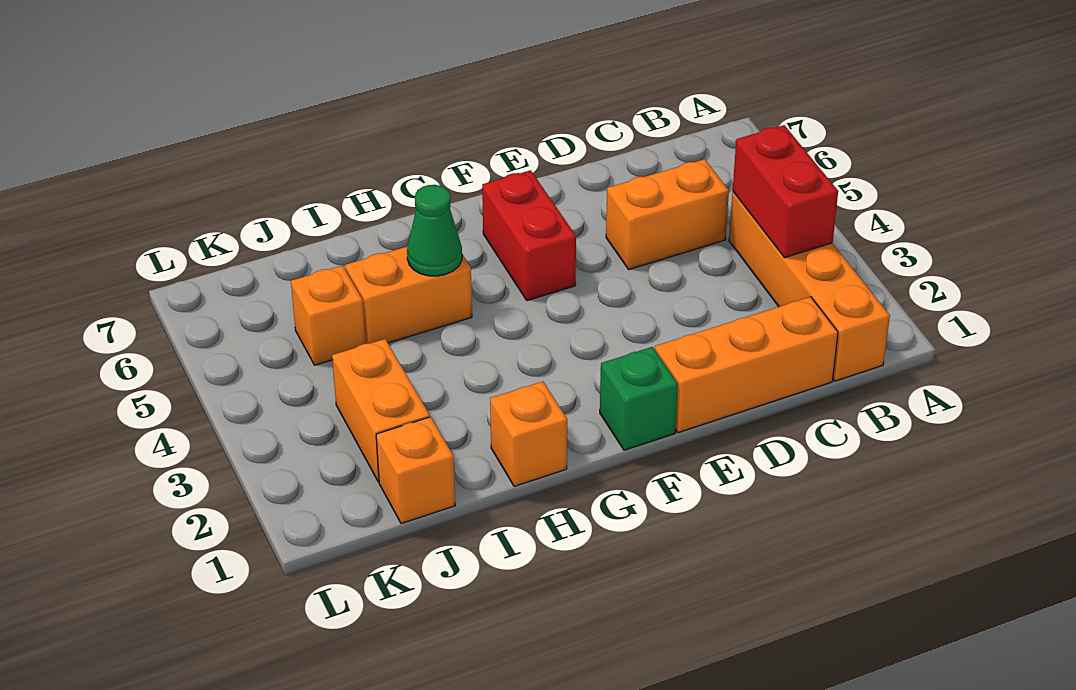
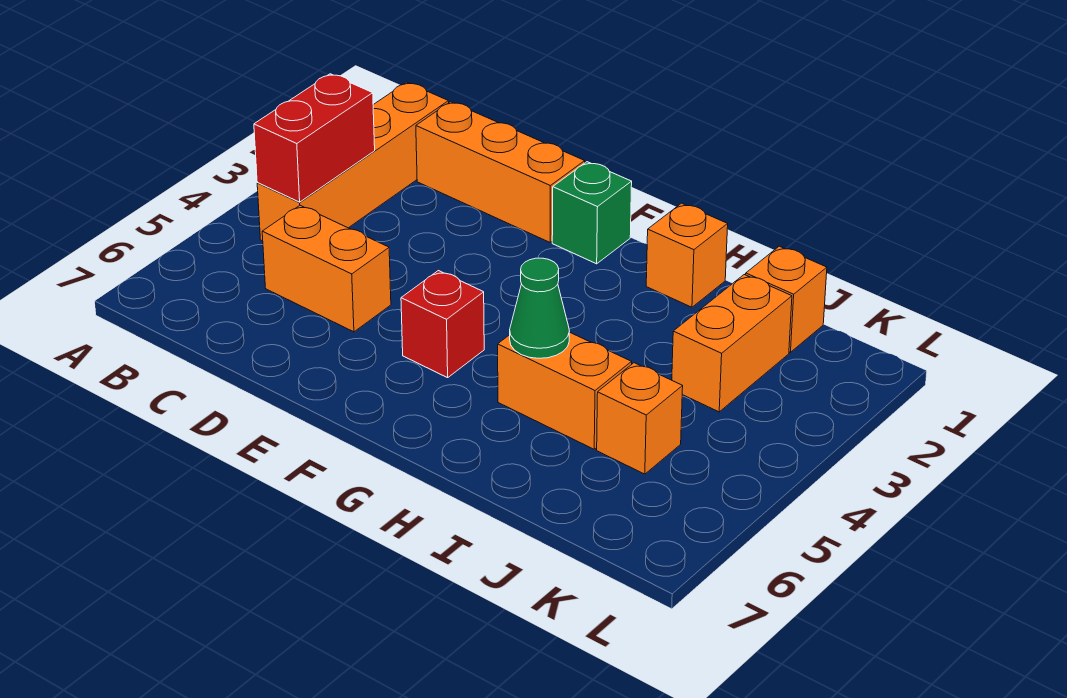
red 1x2 brick [482,170,576,301] -> red 1x1 brick [401,271,484,378]

